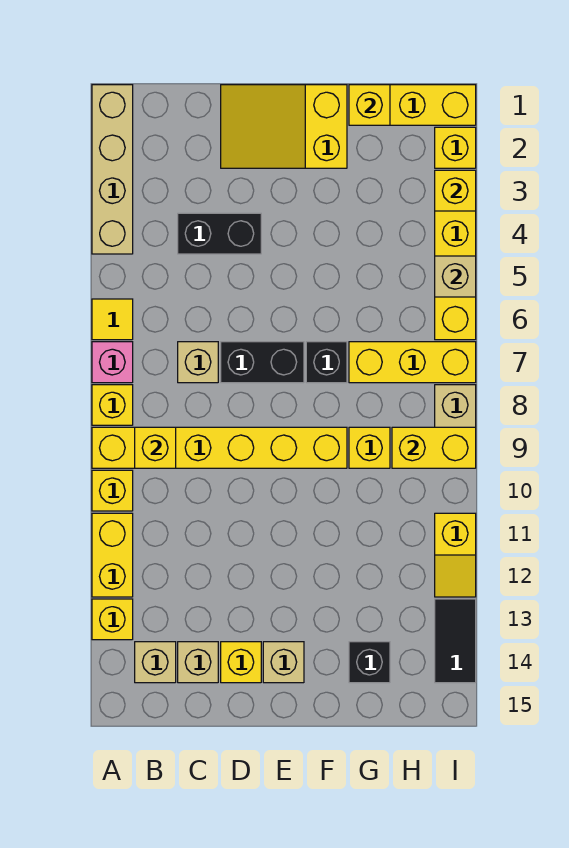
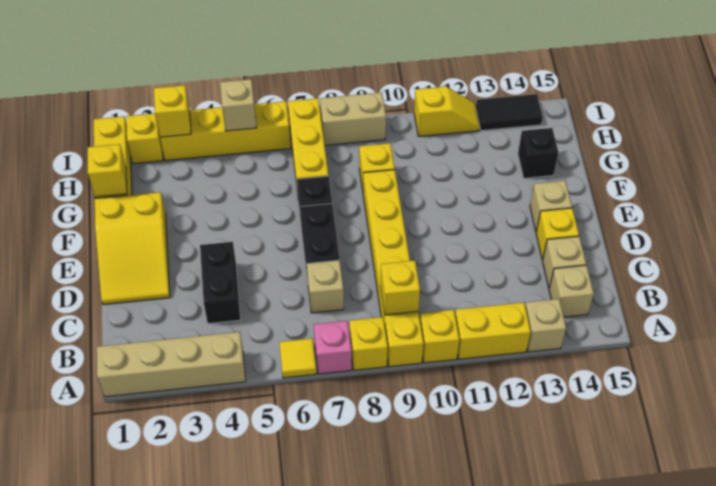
yellow 1x1 brick [92,599,133,640] -> tan 1x1 brick [525,299,566,352]
yellow 1x2 brick [392,427,476,468] -> none

